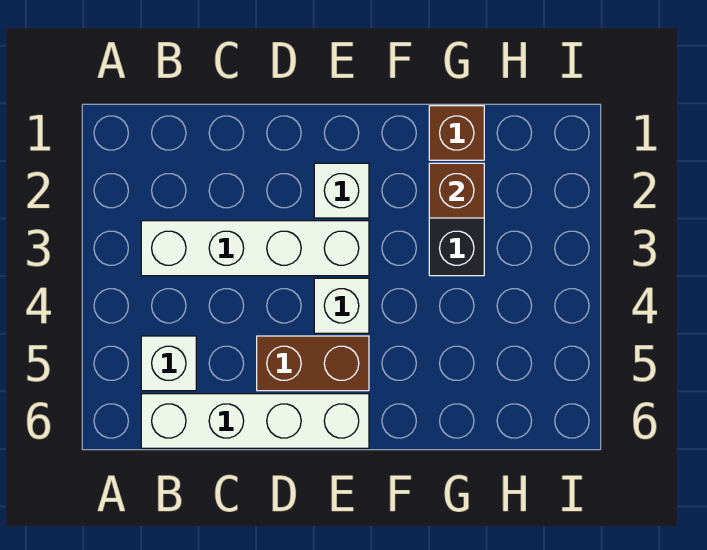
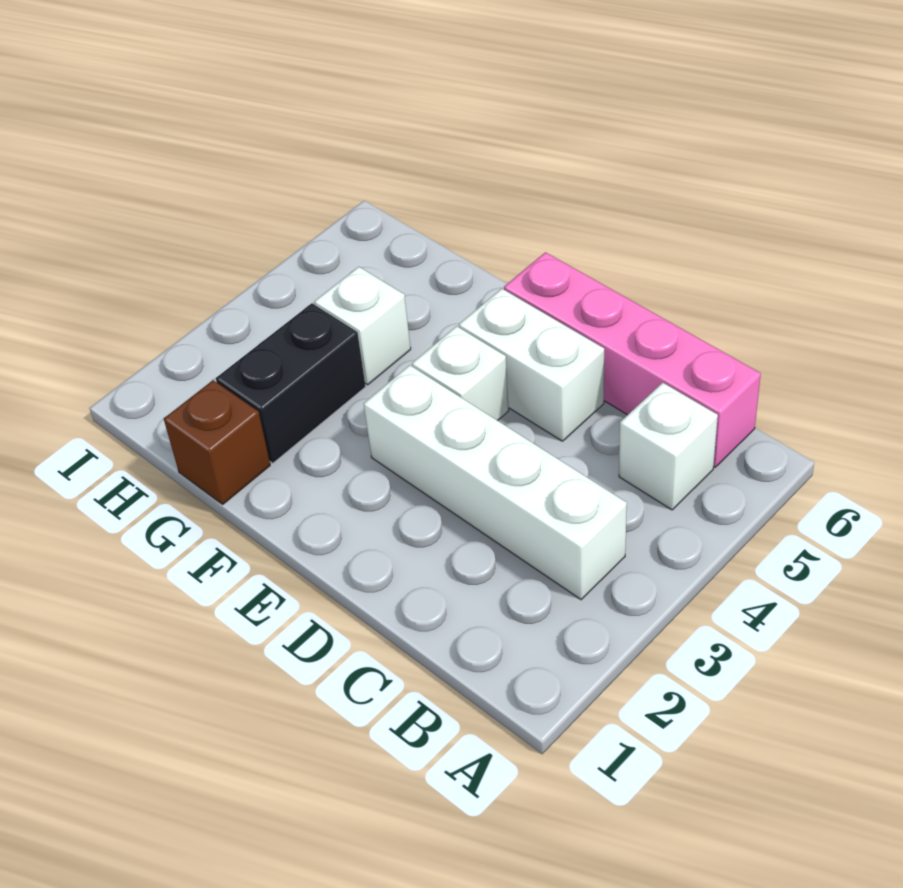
white 1x4 brick [141,394,369,448] -> pink 1x4 brick [504,252,761,467]
brown 1x2 brick [257,336,369,391] -> white 1x2 brick [459,289,604,441]
white 1x1 brick [314,163,369,218] -> white 1x1 brick moved to [314,267,411,385]
brown 1x1 brick [429,163,484,218] -> none

